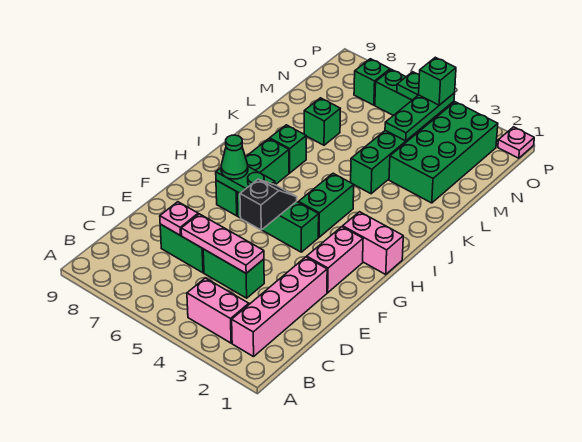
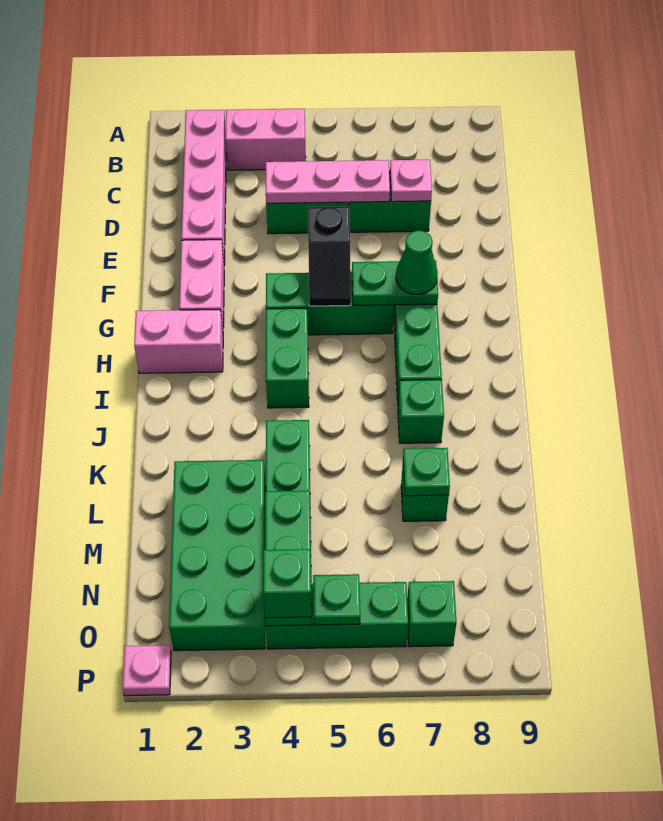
none -> green 1x1 plate [403,448,450,496]

